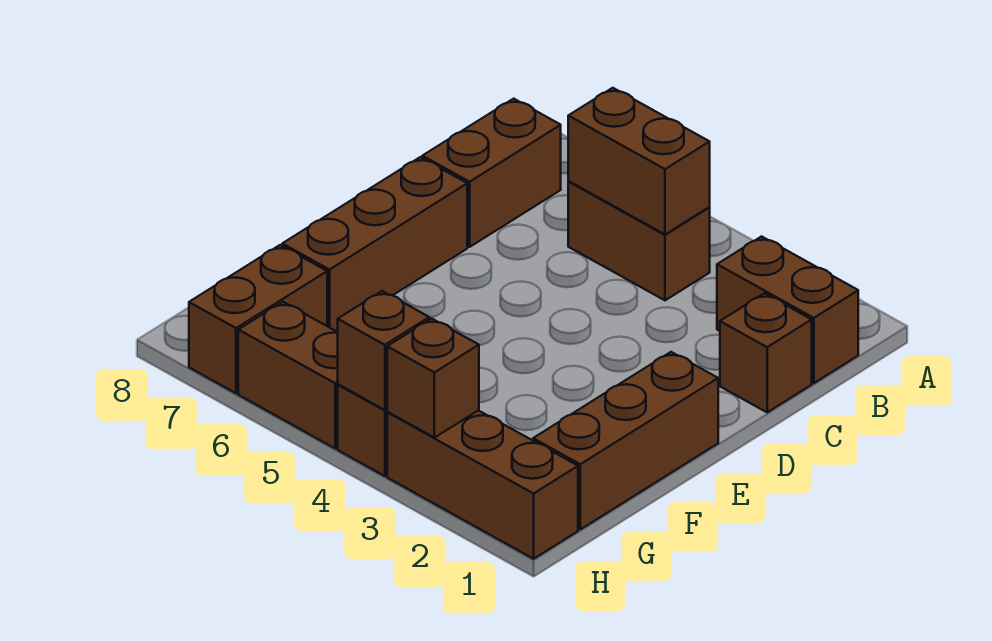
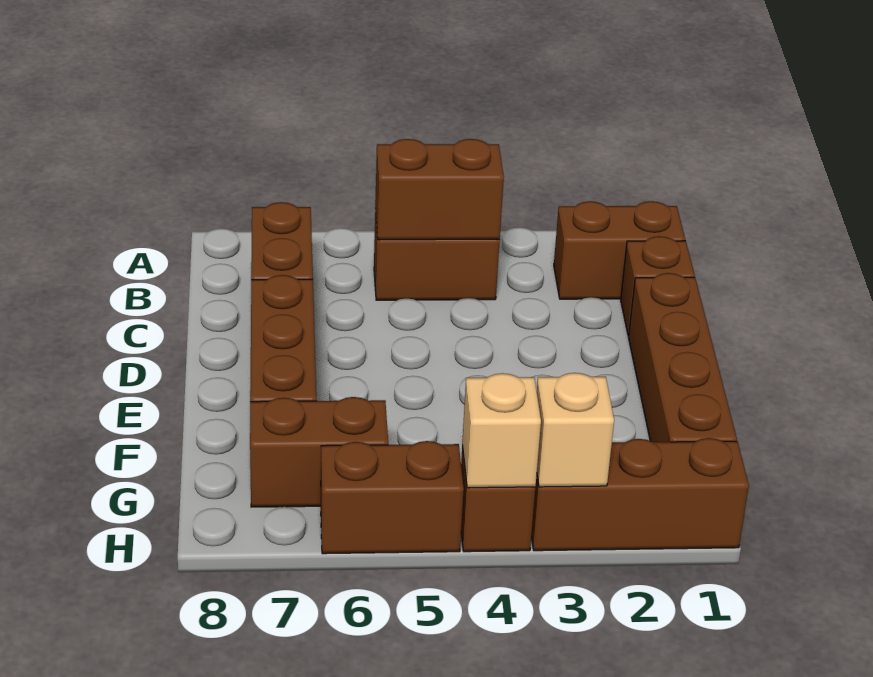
brown 1x3 brick [533,352,718,529] -> brown 1x4 brick [629,273,737,442]
brown 1x2 brick [189,245,327,393] -> brown 1x2 brick turned to [250,397,388,507]
brown 1x1 brick [387,319,479,438] -> tan 1x1 brick [537,373,614,487]
brown 1x1 brick [338,291,429,410] -> tan 1x1 brick [462,373,541,488]

